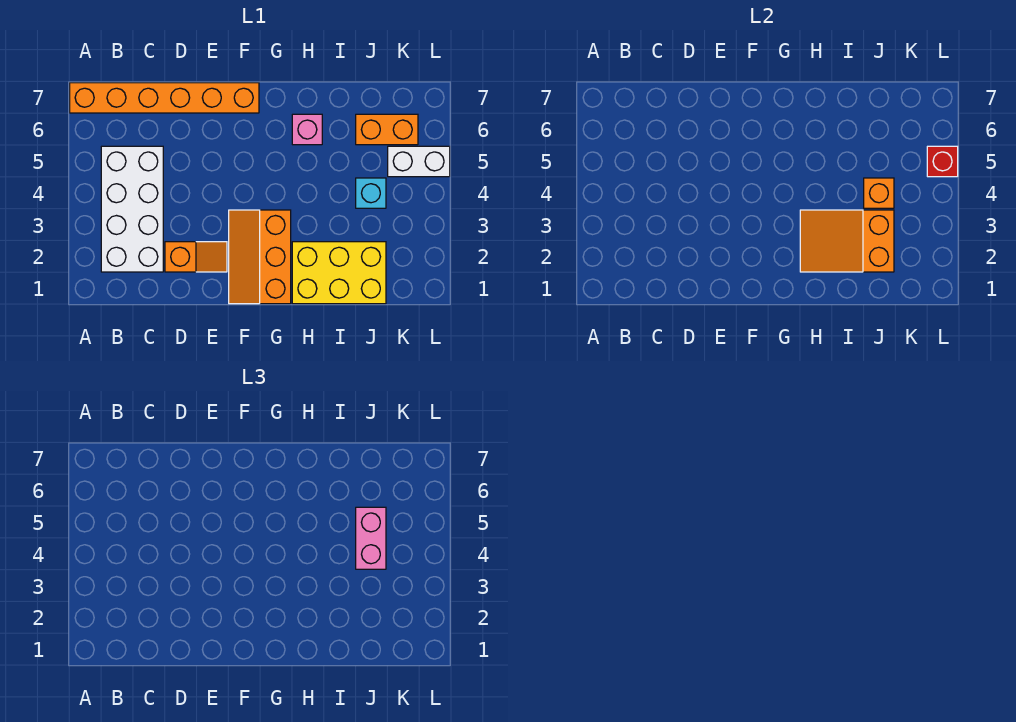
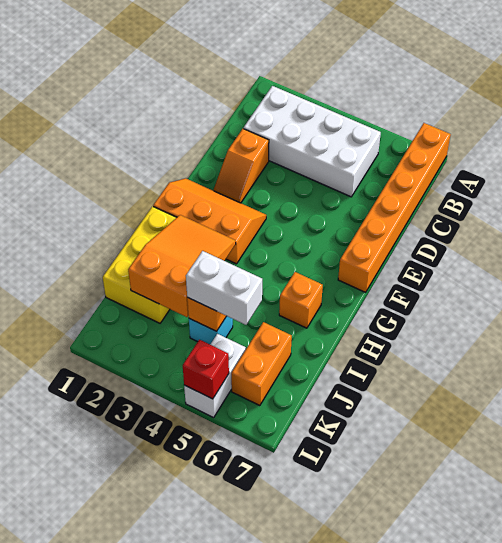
pink 1x1 brick [292,114,322,145] -> orange 1x1 brick [279,272,323,328]
pink 1x2 brick [356,507,386,569] -> white 1x2 brick [186,251,262,325]

